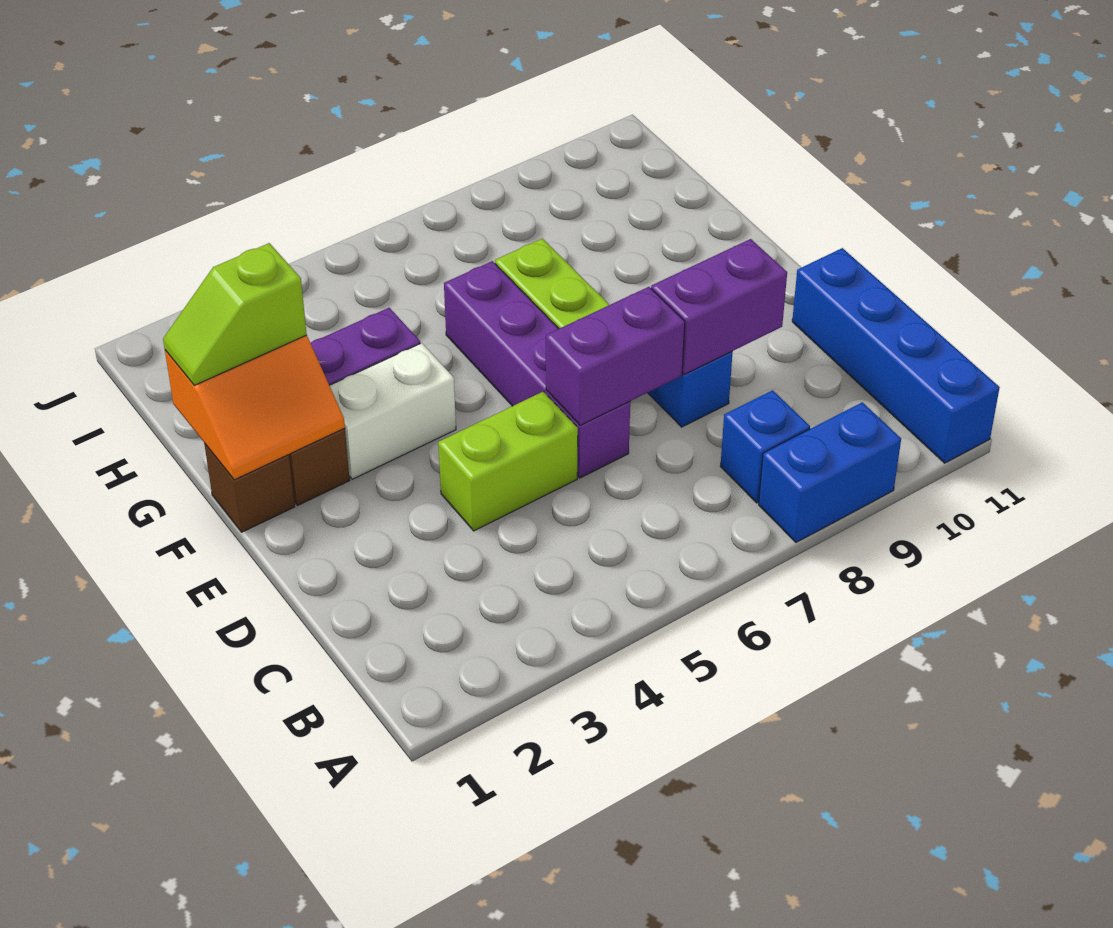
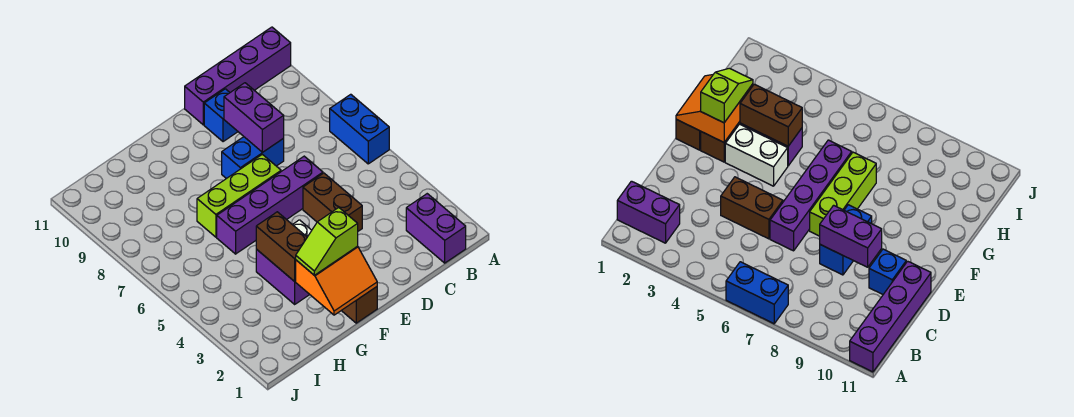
blue 1x2 brick [759,402,901,542] -> blue 1x2 brick moved to [330,94,389,164]
blue 1x4 brick [792,248,1000,463] -> purple 1x4 brick [185,27,291,125]
blue 1x1 brick [720,390,810,503] -> blue 1x1 brick moved to [204,89,238,142]
lime 1x2 brick [438,391,578,531] -> brown 1x2 brick [303,173,362,231]
purple 1x2 brick [546,287,685,425] -> purple 1x2 brick moved to [406,194,466,263]
orange 2x2 slope [165,335,345,480] -> orange 2x2 slope turned to [296,246,377,315]
lime 1x2 slope [163,243,307,385] -> lime 1x2 slope turned to [296,208,358,275]
none -> brown 1x2 brick [256,212,307,281]

